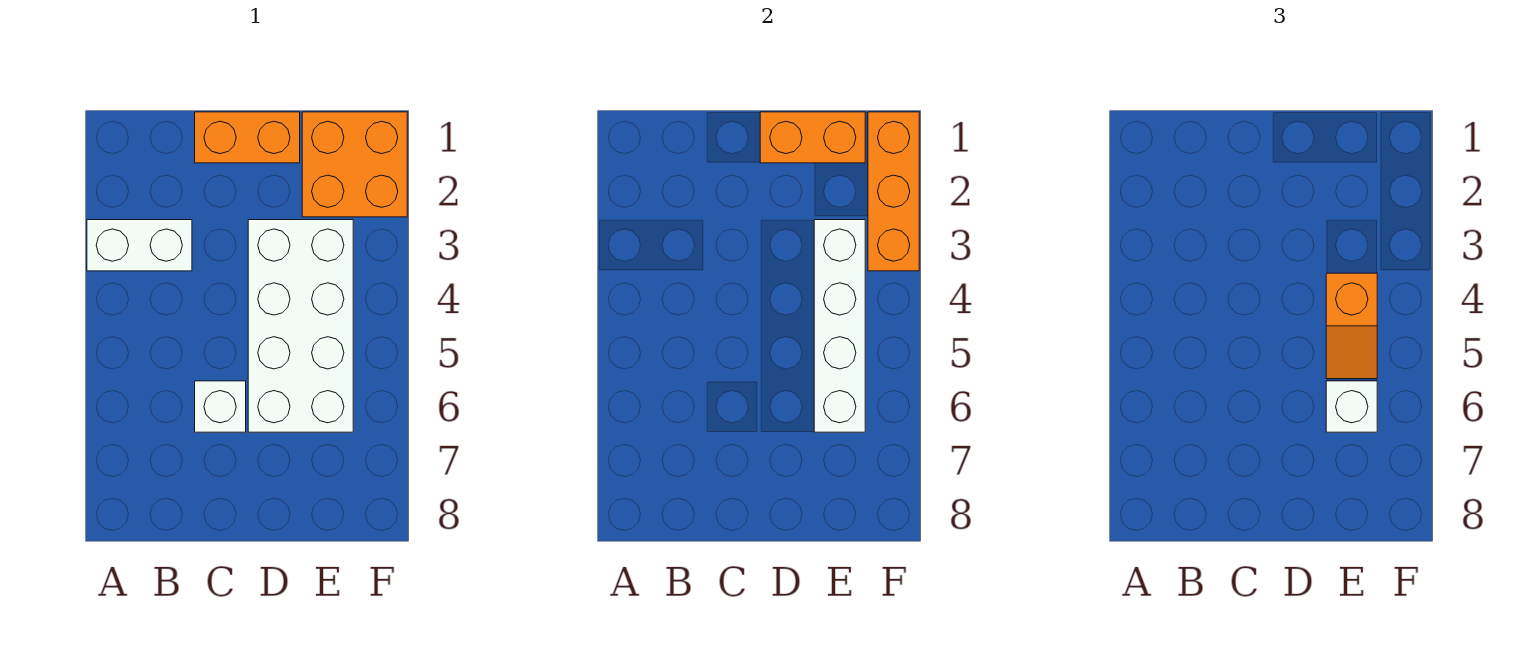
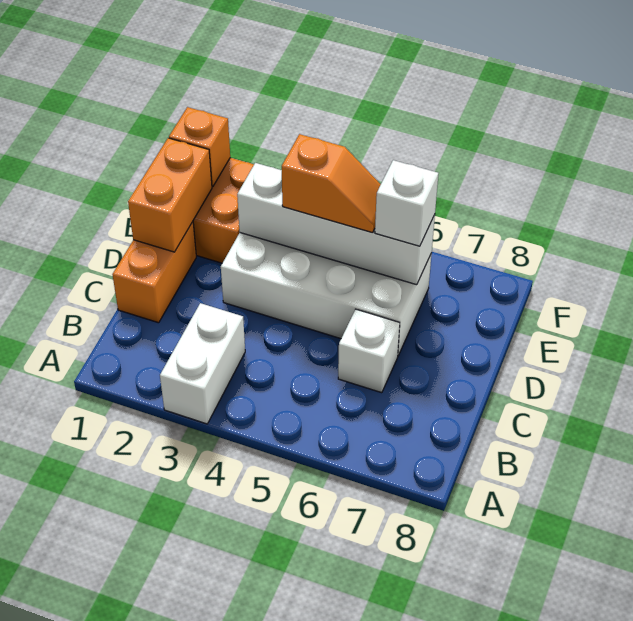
orange 1x3 brick [868,112,919,271] -> orange 1x1 brick [169,107,230,187]

